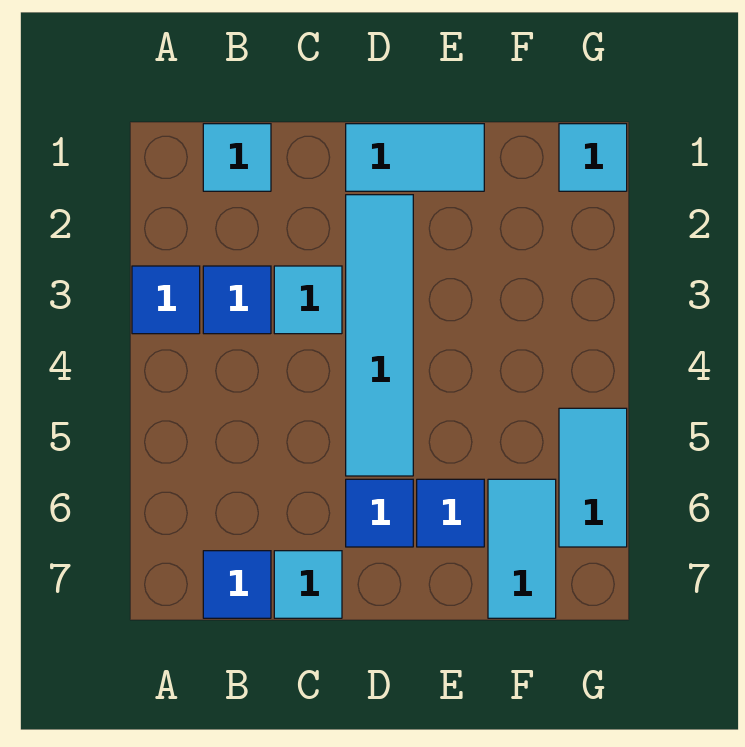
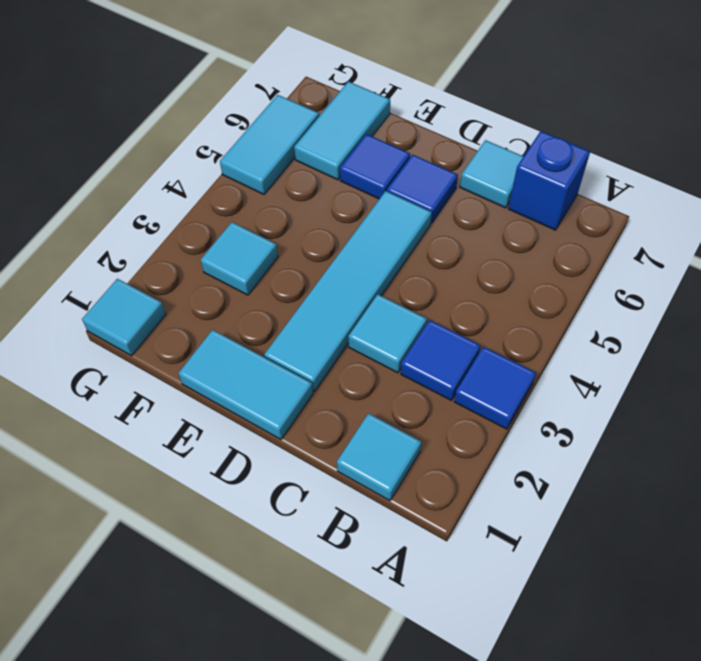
blue 1x1 tile [203,551,271,618] -> blue 1x1 brick [508,131,590,230]
none -> cyan 1x1 tile [201,222,278,295]

